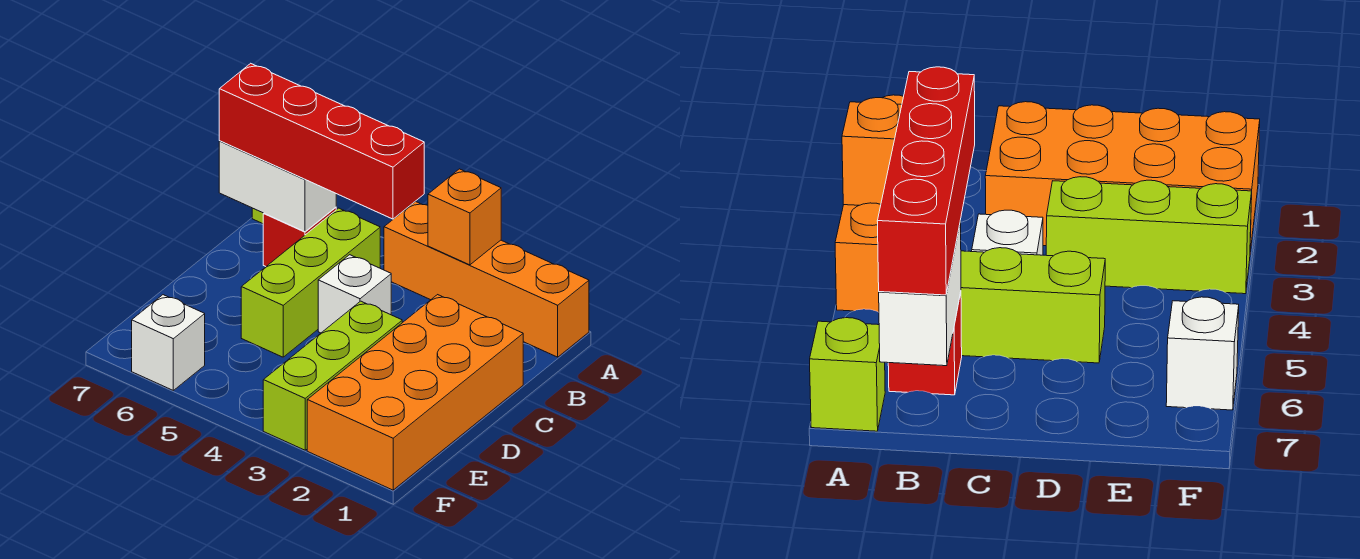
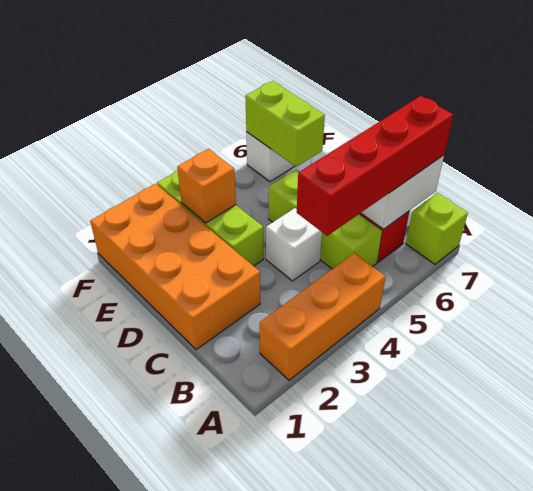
orange 1x4 brick [384,201,589,357] -> orange 1x3 brick [260,253,385,380]
orange 1x1 brick [428,169,501,265] -> orange 1x1 brick moved to [177,149,236,223]
none -> lime 1x2 brick [245,81,325,167]

